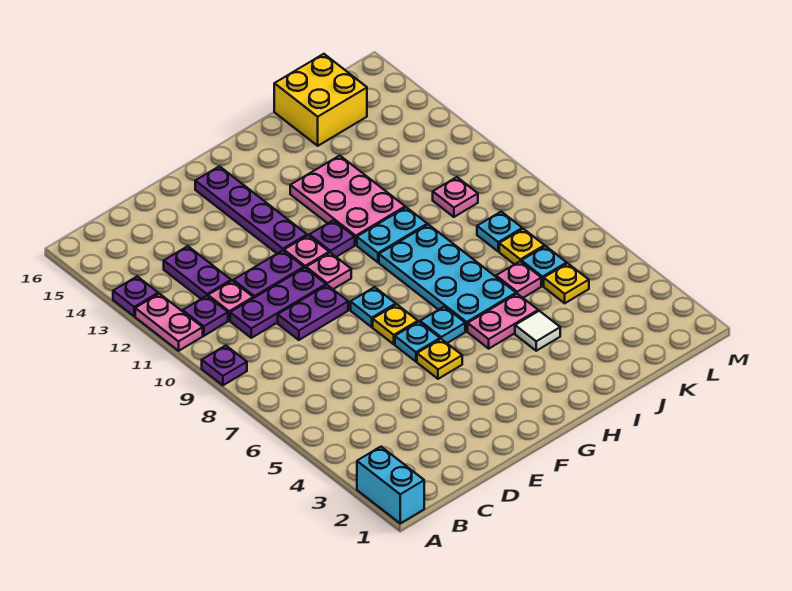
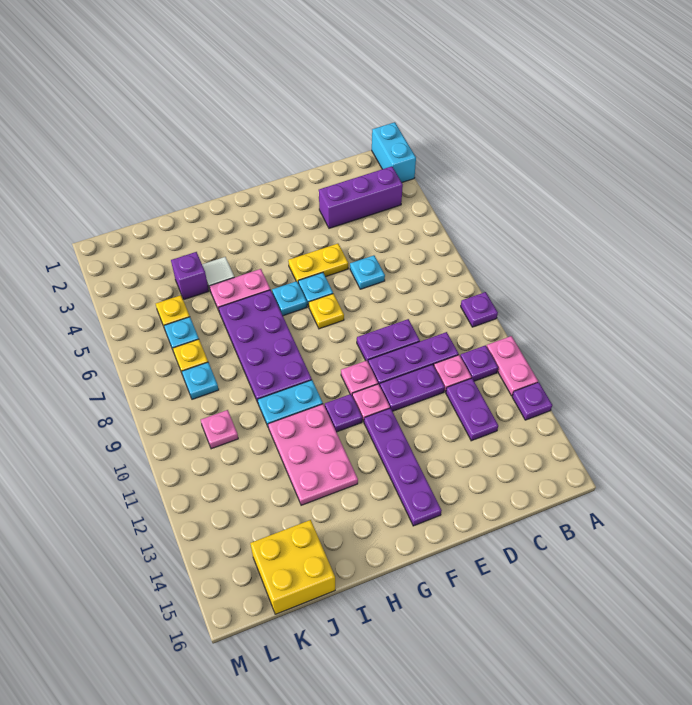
none -> purple 1x3 brick [319,166,403,228]
yellow 1x1 plate [417,339,462,379] -> yellow 1x2 plate [288,244,348,282]
cyan 1x1 plate [351,287,396,327] -> cyan 1x1 plate moved to [350,255,385,289]
cyan 2x4 plate [379,225,516,331] -> purple 2x4 plate [219,290,312,402]
none -> purple 1x1 brick [171,252,209,300]
pink 1x1 plate [496,261,541,298] -> none

